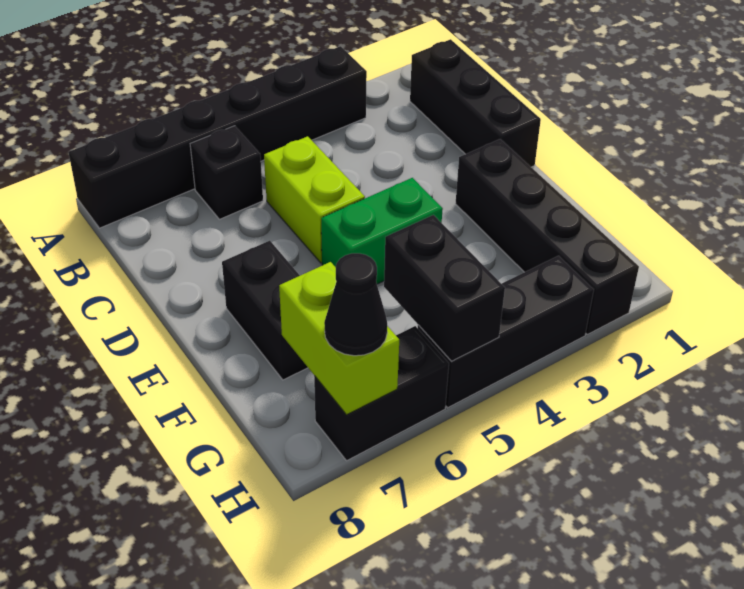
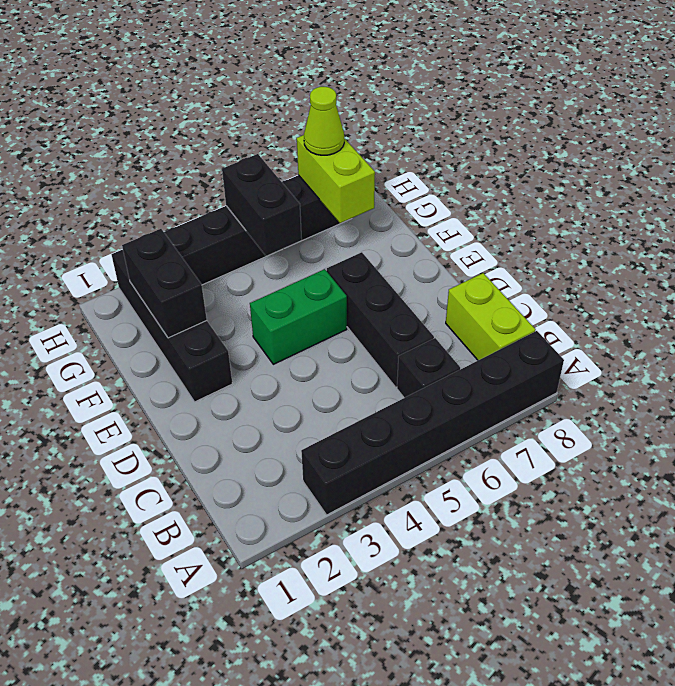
black 1x3 brick [410,39,541,167] -> black 1x3 brick moved to [327,252,434,387]
lime 1x2 brick [264,136,365,263] -> lime 1x2 brick moved to [446,273,536,360]
black 1x2 brick [222,241,308,380] -> black 1x2 brick moved to [122,229,207,338]
black 1x1 cone [324,253,387,356] -> lime 1x1 cone [304,87,344,155]

